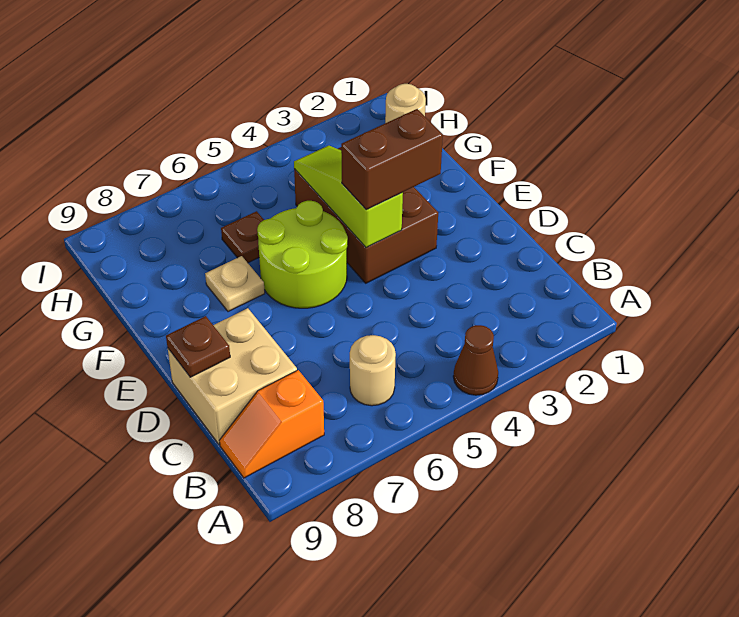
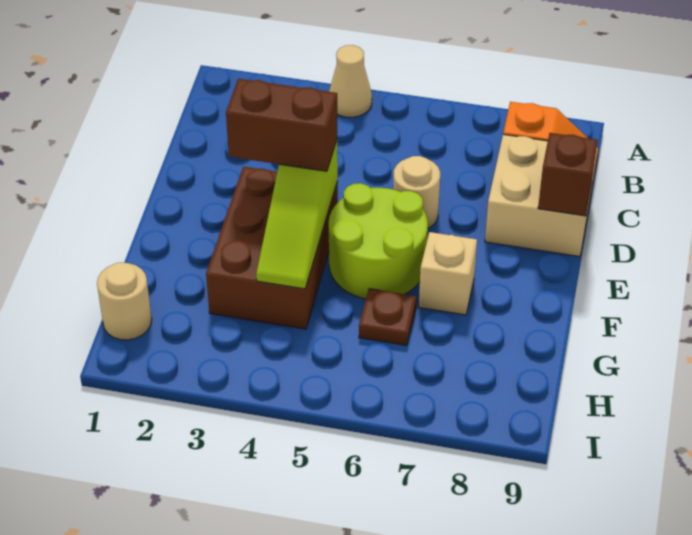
brown 1x1 cone [453,325,498,395] -> tan 1x1 cone [329,45,372,117]
tan 1x1 round brick [350,335,396,406] -> tan 1x1 round brick moved to [393,156,440,228]
brown 1x1 plate [166,316,230,377] -> brown 1x1 brick [538,133,598,216]
tan 1x1 plate [205,256,265,312] -> tan 1x1 brick [419,232,477,315]

